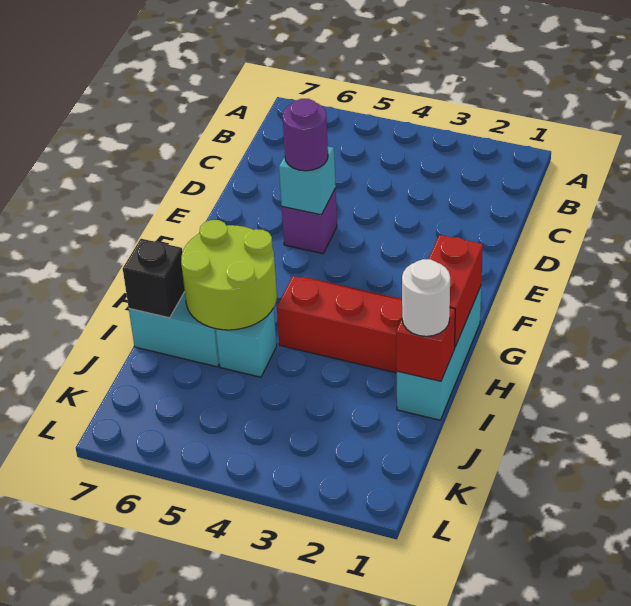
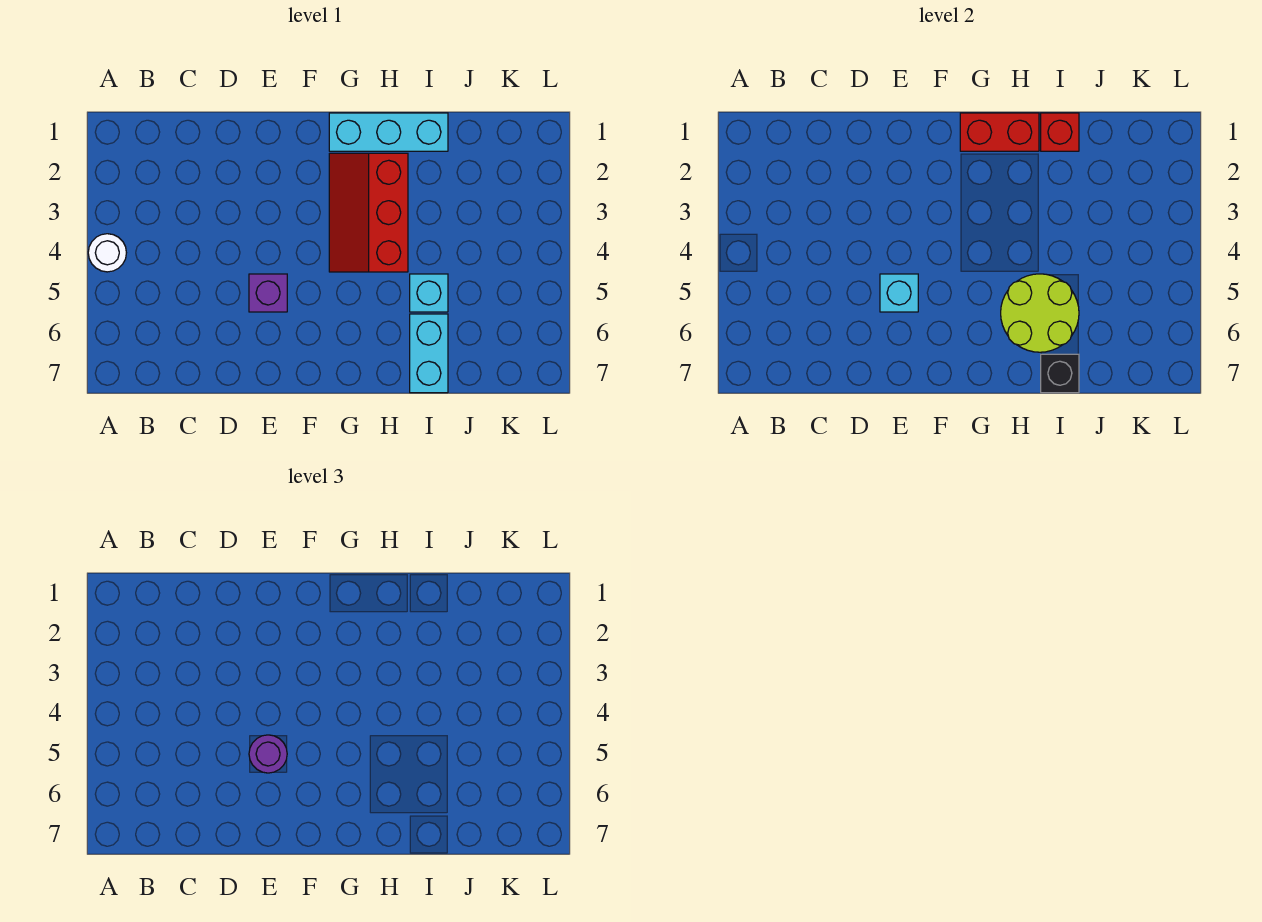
white 1x1 round brick [402,259,450,336] -> white 1x1 round brick moved to [88,234,126,272]

